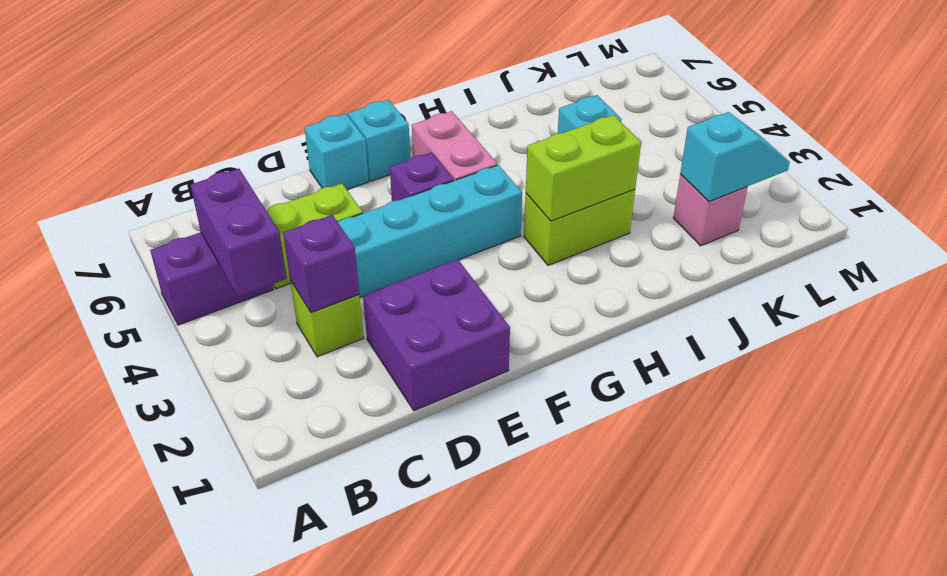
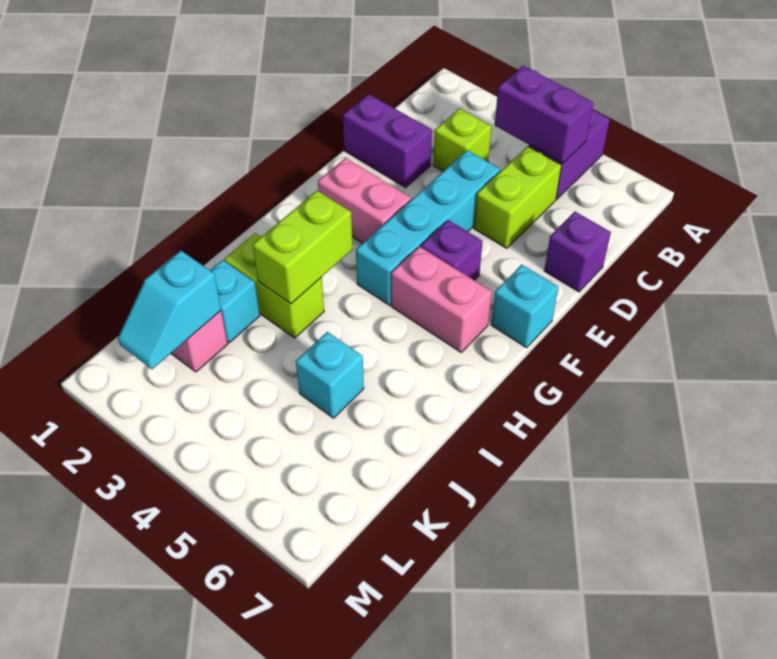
purple 1x1 brick [283,215,359,313] -> purple 1x1 brick moved to [544,212,611,292]
purple 2x2 brick [363,259,510,411] -> purple 1x2 brick [343,94,432,187]
cyan 1x1 brick [305,114,369,190] -> cyan 1x1 brick moved to [210,260,260,343]
none -> pink 1x2 brick [318,158,411,243]
lime 1x2 brick [524,189,635,265] -> lime 1x2 brick turned to [224,233,324,338]

